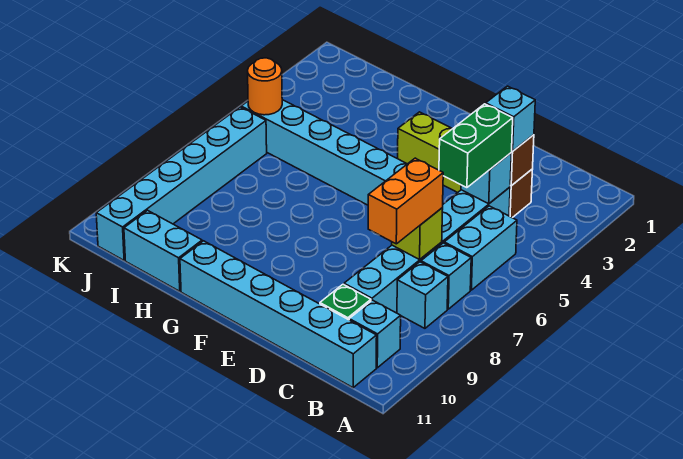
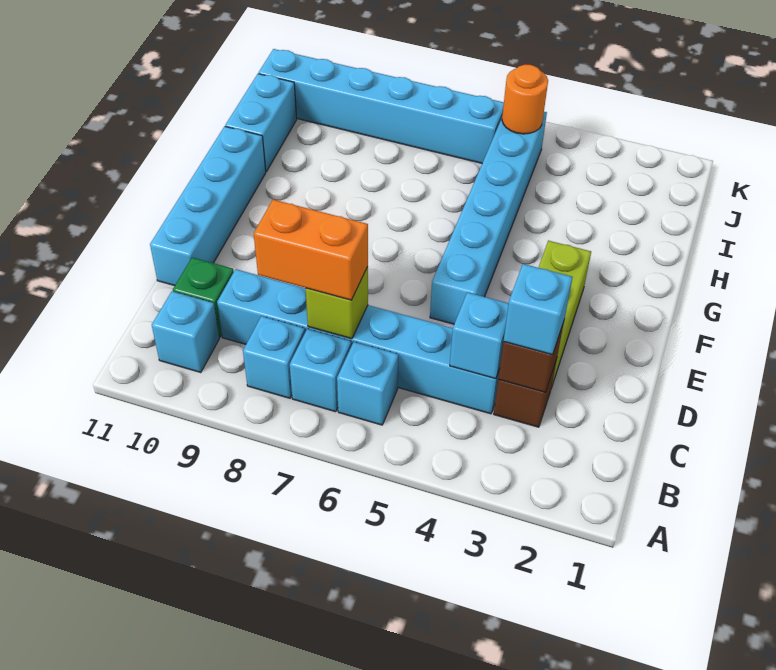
cyan 1x2 brick [444,206,517,290] -> cyan 1x1 brick [337,342,399,425]
cyan 1x6 brick [180,241,377,388] -> cyan 1x4 brick [150,126,266,286]
green 1x2 brick [439,104,513,188] -> none

